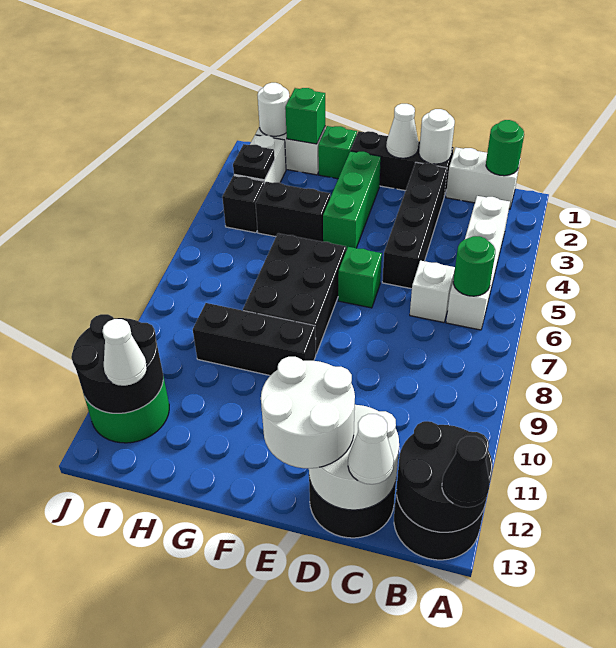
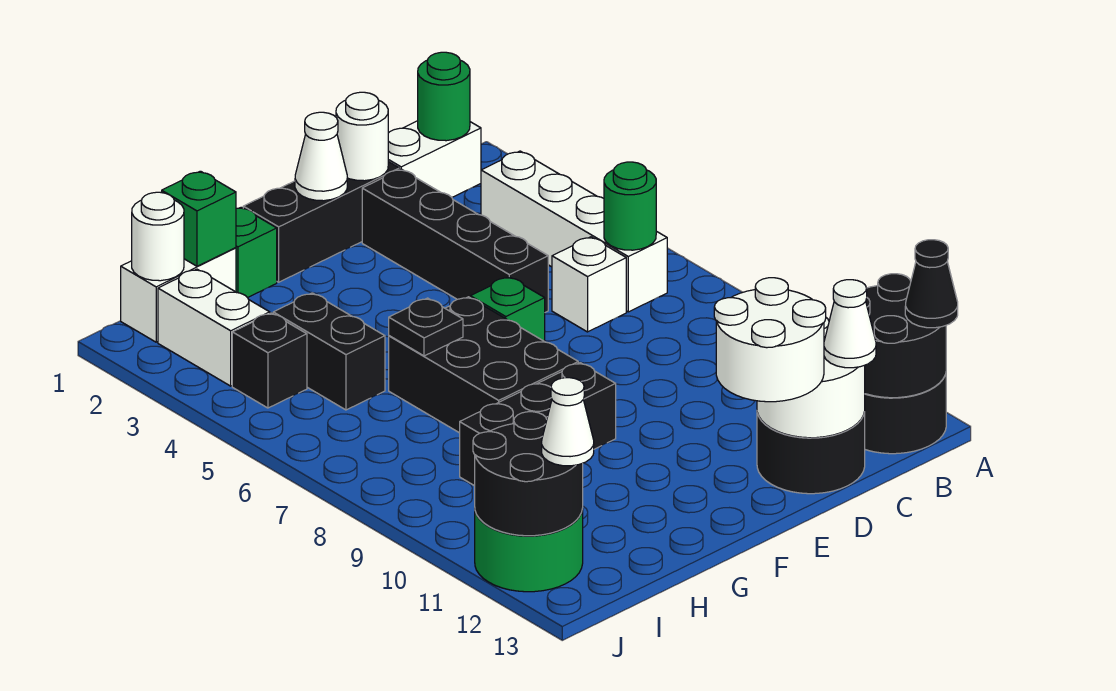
green 1x3 brick [323,151,381,250] -> none
black 1x2 brick [255,182,330,242] -> black 1x2 brick turned to [273,293,385,410]
black 1x1 plate [233,144,275,180] -> black 1x1 plate moved to [389,298,463,356]

